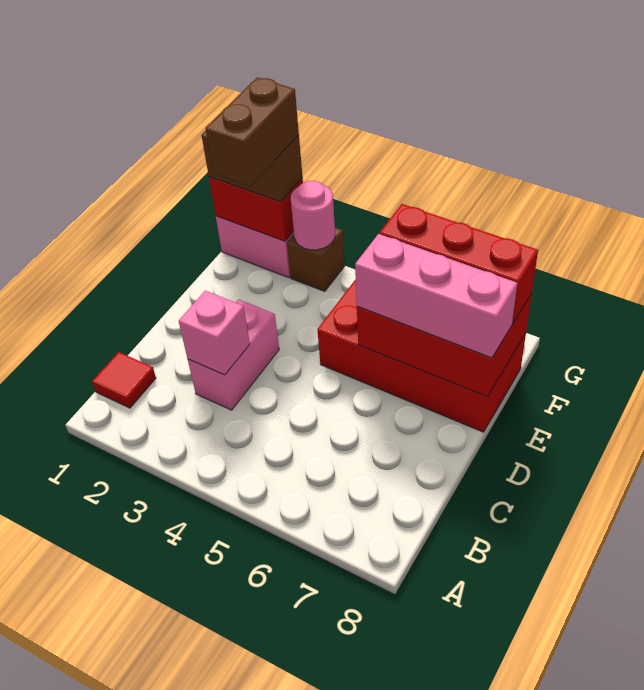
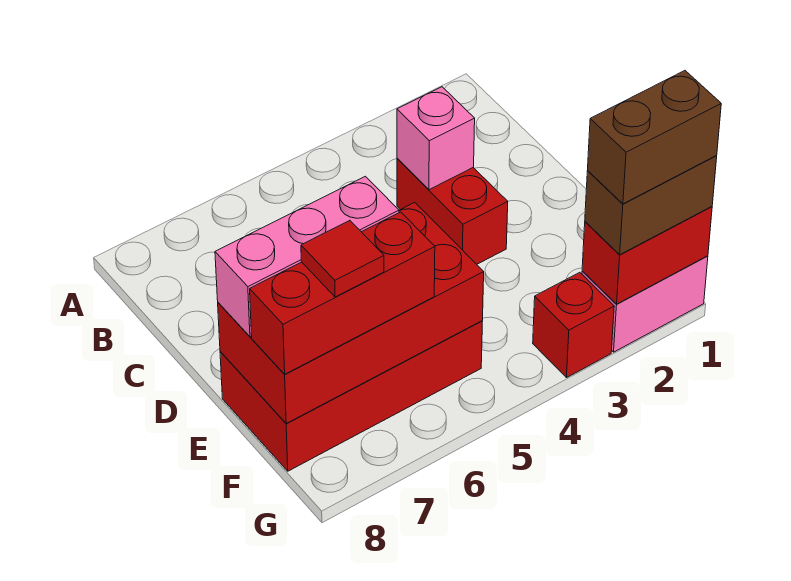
red 1x1 tile [92,352,156,408] -> red 1x1 tile moved to [301,221,384,297]
pink 1x2 brick [188,300,279,410] -> red 1x2 brick [397,158,508,264]
red 2x3 brick [357,294,532,397] -> red 2x4 brick [218,202,484,423]
brown 1x2 brick [206,78,299,186] -> brown 1x2 brick turned to [588,71,721,204]
brown 1x1 brick [287,228,344,291] -> red 1x1 brick [533,272,614,378]
pink 1x1 round brick [291,181,335,250] -> none

